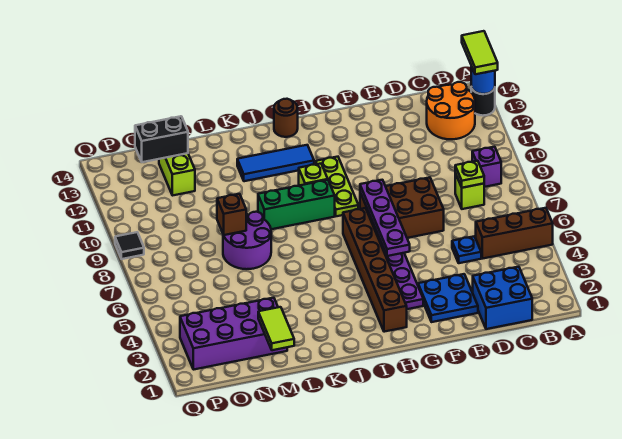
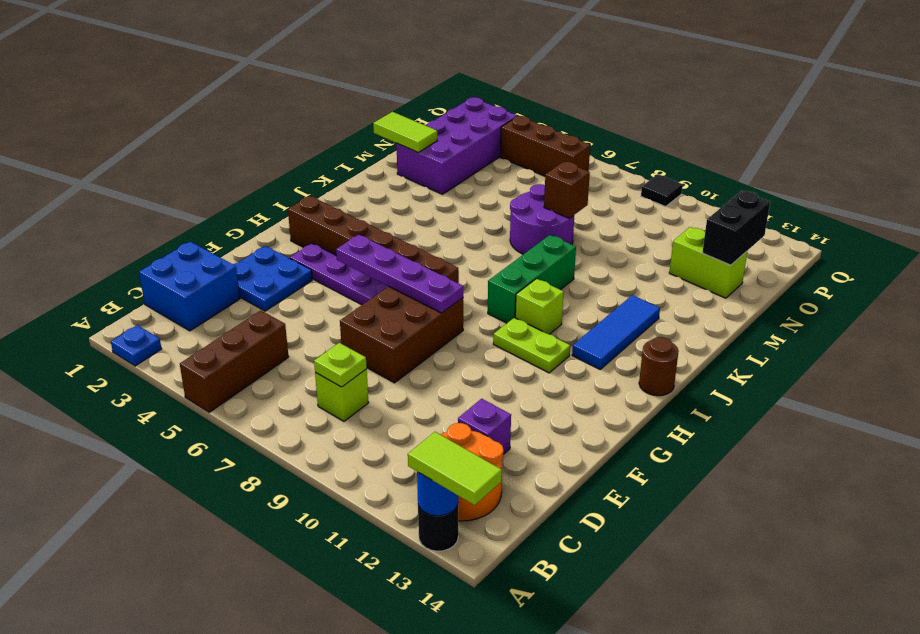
purple 1x1 brick [472,147,501,187] -> purple 1x1 brick moved to [458,399,511,455]
blue 1x1 plate [452,236,481,263] -> blue 1x1 plate moved to [111,325,162,366]
lime 1x3 plate [316,157,358,216] -> lime 1x2 plate [493,318,570,373]
none -> brown 1x3 brick [500,116,590,176]

